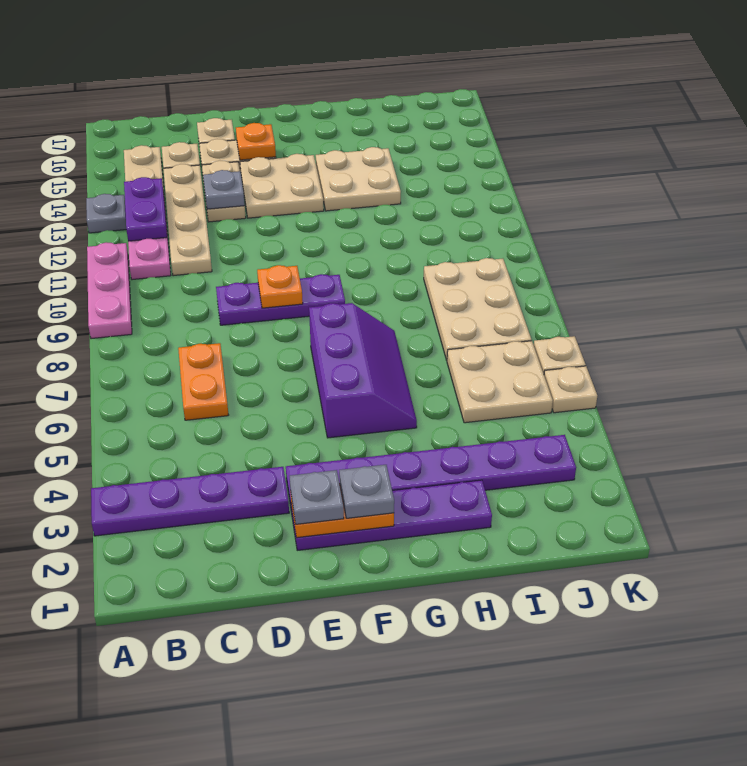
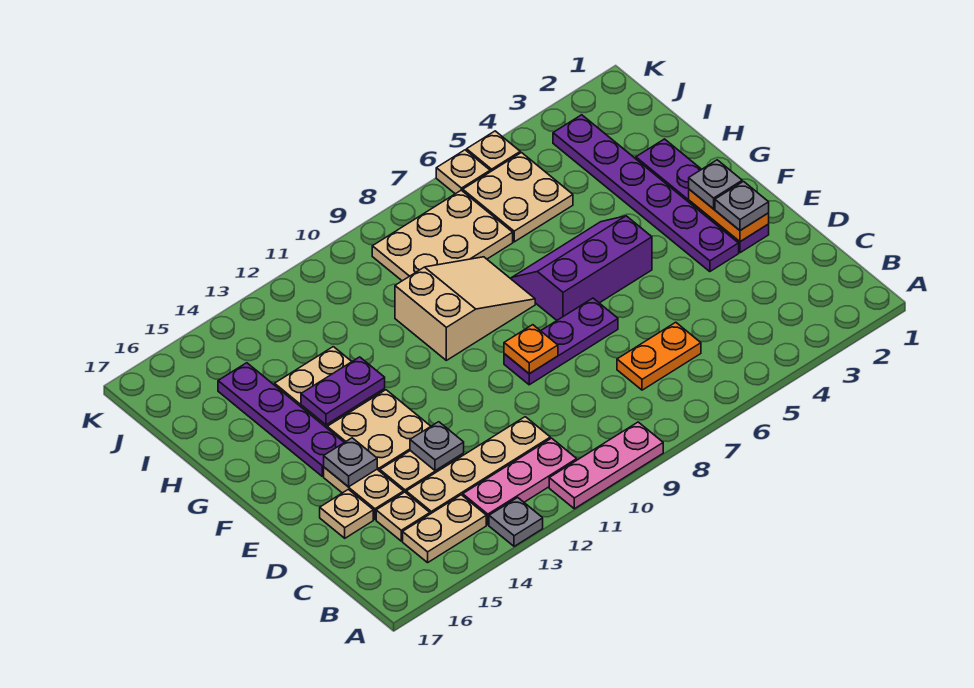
purple 1x4 plate [91,467,289,536] -> purple 1x4 plate moved to [218,363,344,476]
purple 1x2 plate [124,177,167,241] -> purple 1x2 plate moved to [301,357,385,425]
purple 1x3 plate [216,274,345,325] -> purple 1x3 plate turned to [504,298,618,385]
orange 1x1 plate [236,123,276,160] -> grey 1x1 plate [324,438,377,487]
none -> tan 2x3 slope [395,257,535,360]

